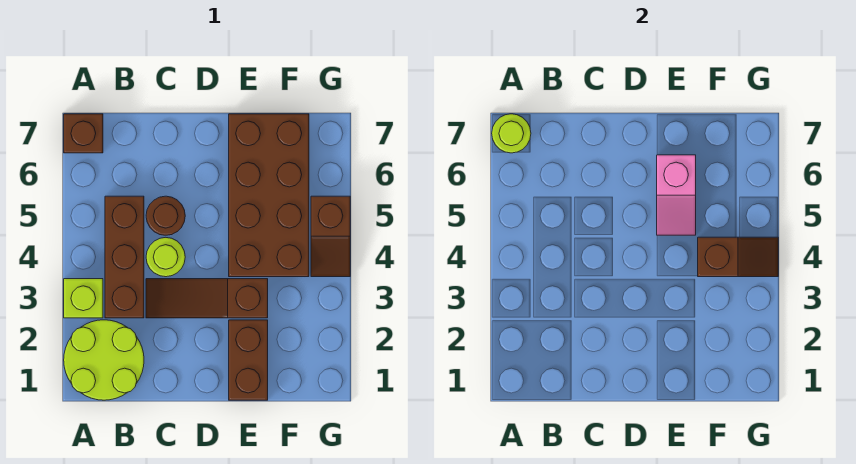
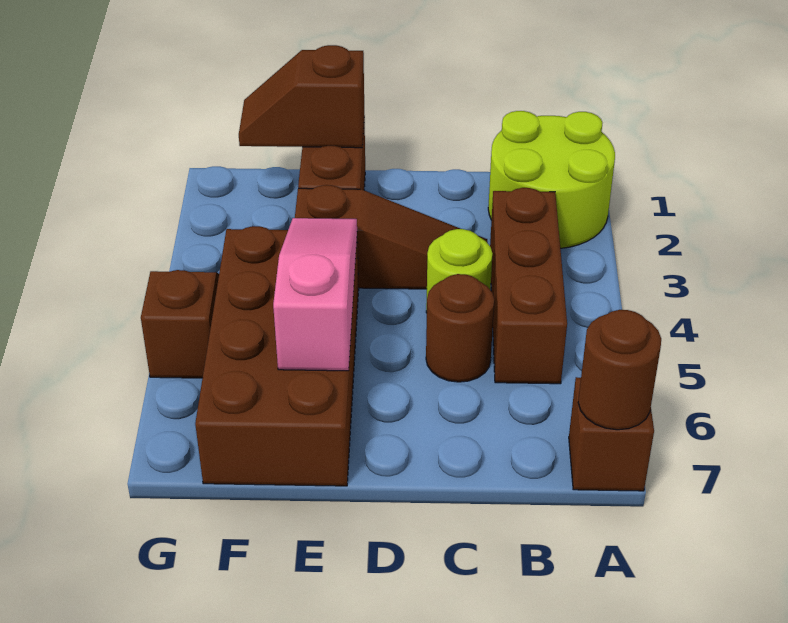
lime 1x1 brick [64,279,103,318] -> none
lime 1x1 round brick [492,114,531,153] -> brown 1x1 round brick [578,310,661,430]
pink 1x2 slope [657,155,696,235] -> pink 1x3 slope [273,218,357,371]
brown 1x2 slope [698,237,778,277] -> brown 1x2 slope moved to [239,45,364,148]

